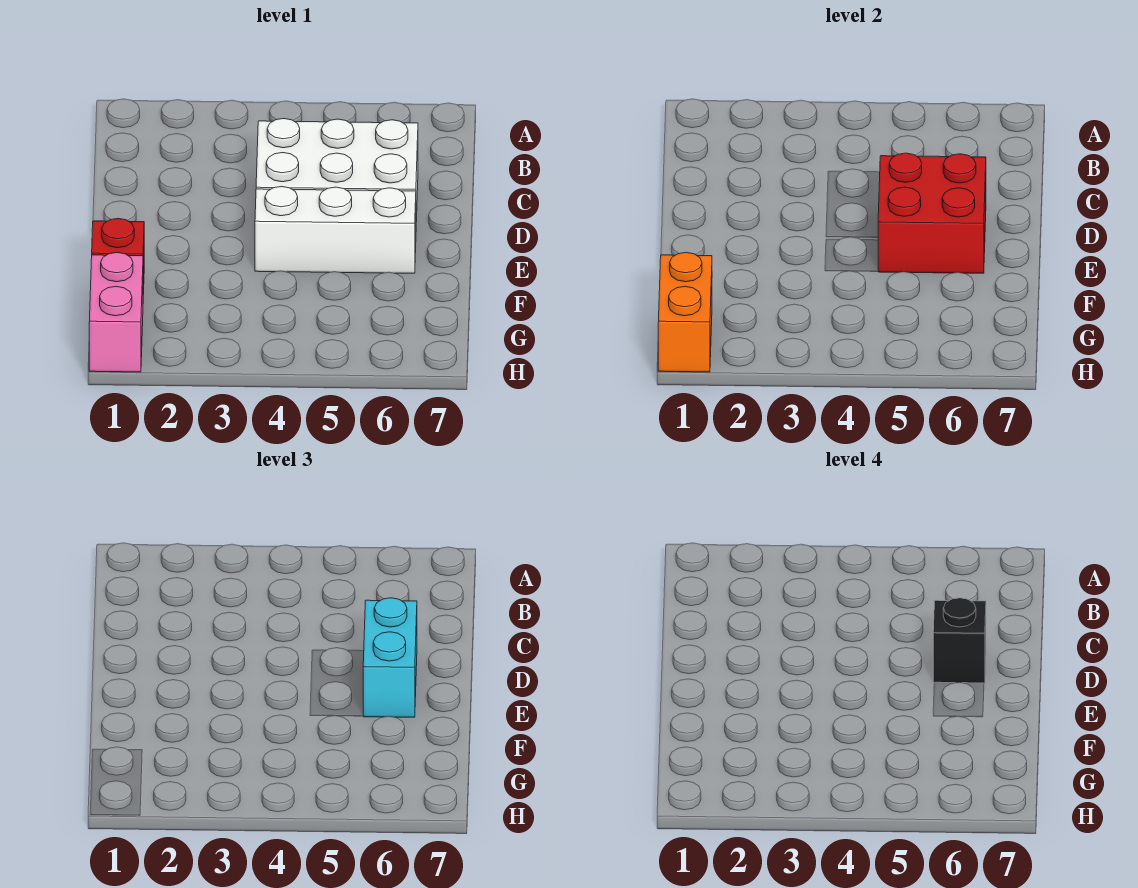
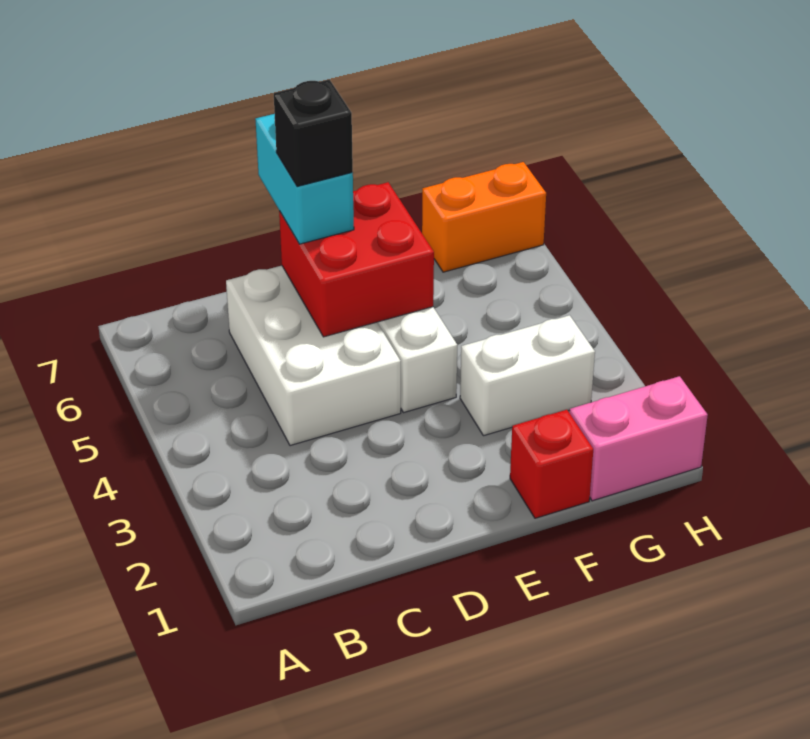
cyan 1x2 brick [363,598,417,717] -> cyan 1x2 brick turned to [255,114,354,244]
none -> white 1x2 brick [460,315,595,436]
orange 1x2 brick [658,252,712,372] -> orange 1x2 brick moved to [422,162,546,272]

